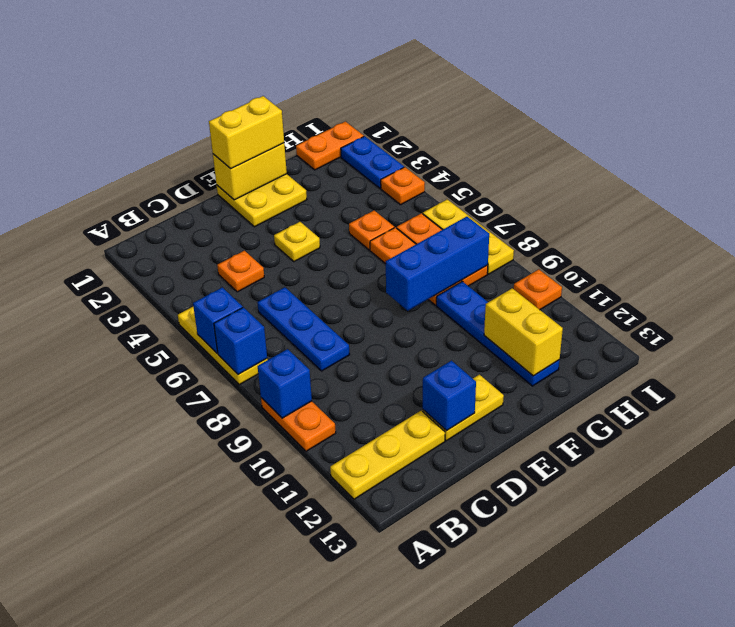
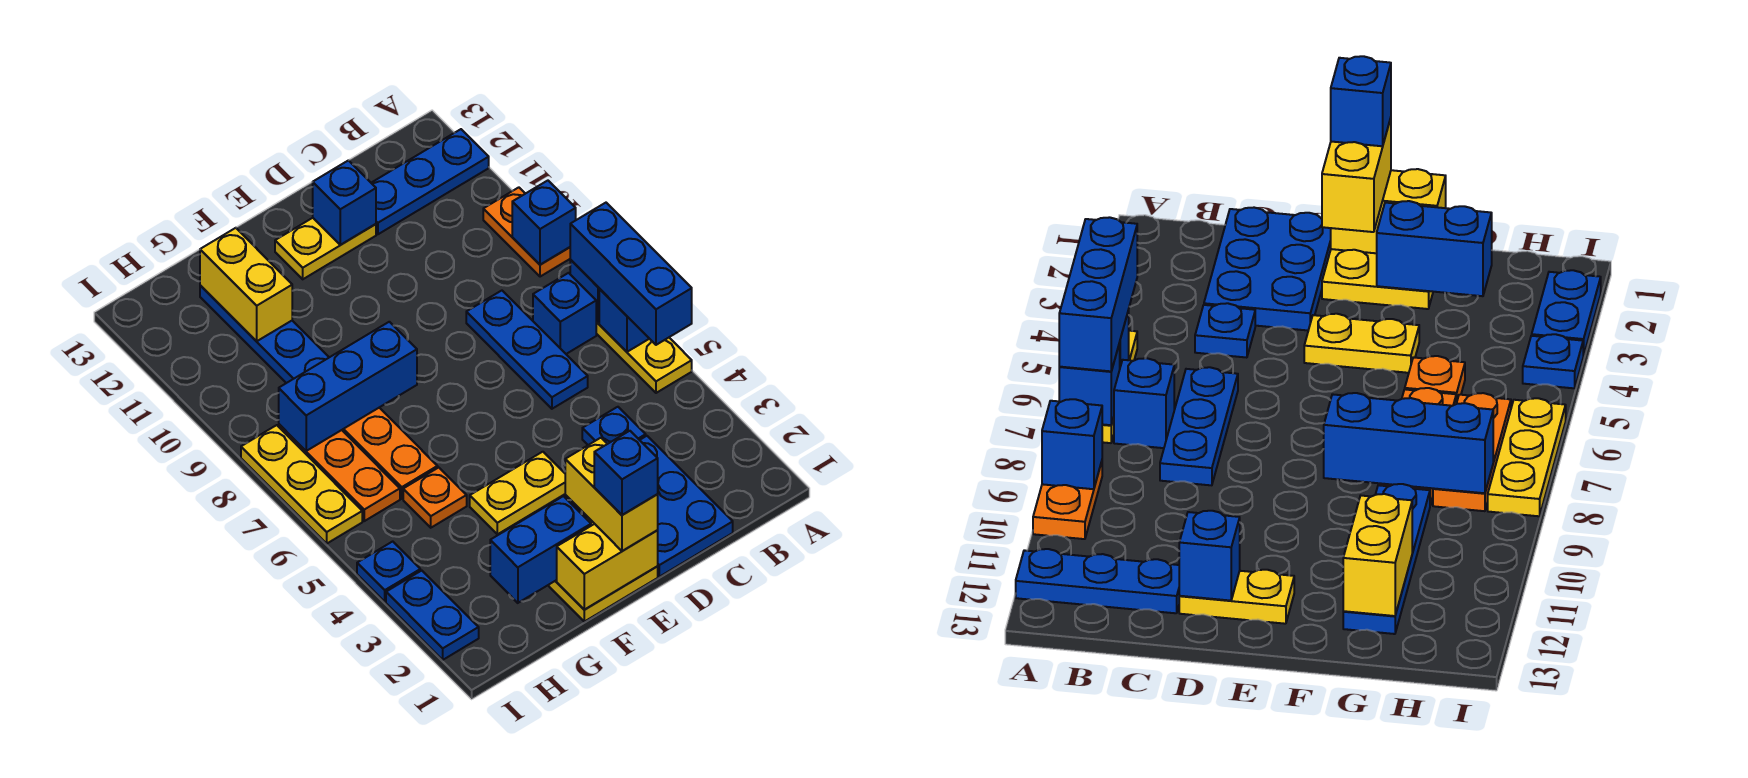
none -> blue 1x3 brick [570,203,692,345]
yellow 1x3 plate [330,411,445,499] -> blue 1x3 plate [372,129,489,234]
none -> blue 1x1 brick [533,273,596,354]
none -> blue 2x3 plate [640,436,733,577]
orange 1x1 plate [217,251,264,292] -> blue 1x1 plate [582,407,646,445]
yellow 1x2 brick [209,96,284,169] -> yellow 1x2 brick turned to [565,438,658,551]
none -> blue 1x1 brick [594,431,658,515]
yellow 1x1 plate [274,222,320,262] -> yellow 1x2 plate [470,452,565,534]
none -> blue 1x2 brick [490,496,591,603]
orange 1x2 plate [296,121,364,170] -> none
orange 1x1 plate [381,167,425,205] -> blue 1x1 plate [357,541,420,602]
orange 1x1 plate [514,269,562,310] -> none

